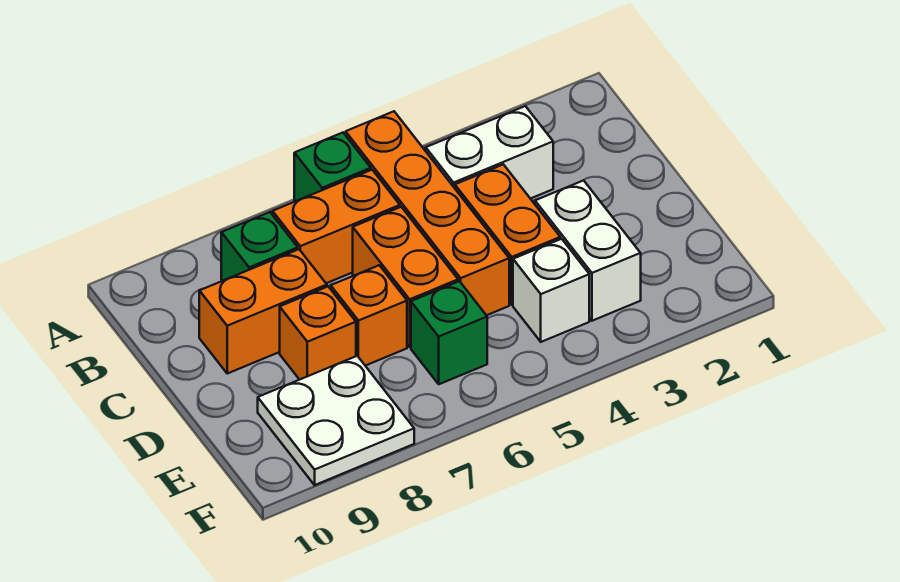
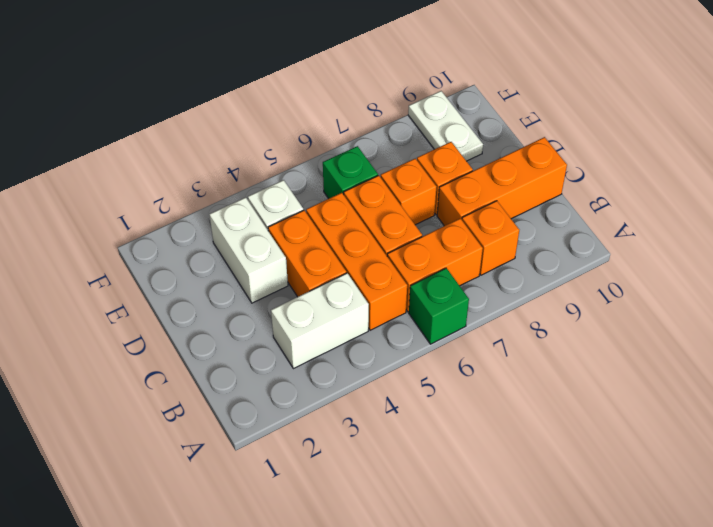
orange 1x4 brick [346,111,509,315] -> orange 1x3 brick [306,193,407,330]
green 1x1 brick [221,212,298,281] -> orange 1x1 brick [462,201,519,275]
orange 1x2 brick [199,249,327,374] -> orange 1x3 brick [437,137,567,226]
white 2x2 plate [258,356,414,485] -> white 1x2 plate [408,91,483,161]

